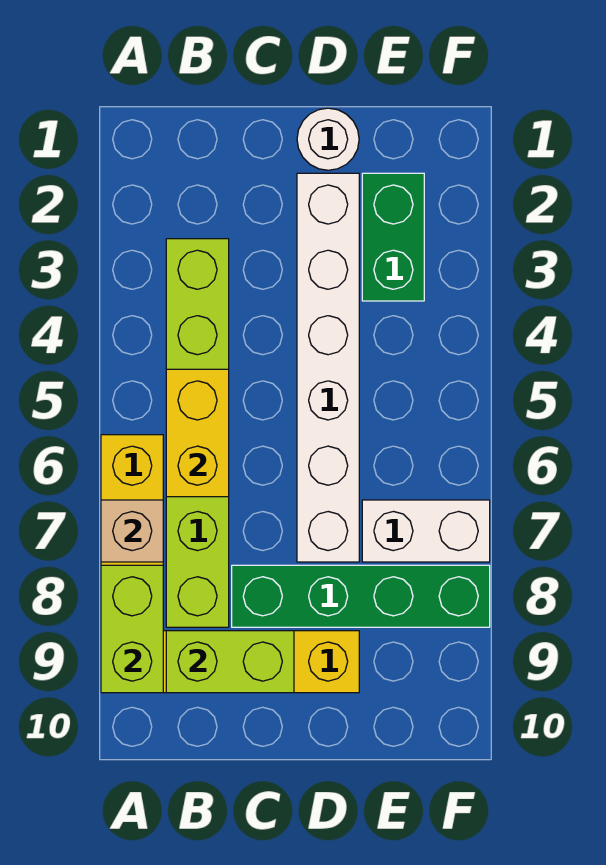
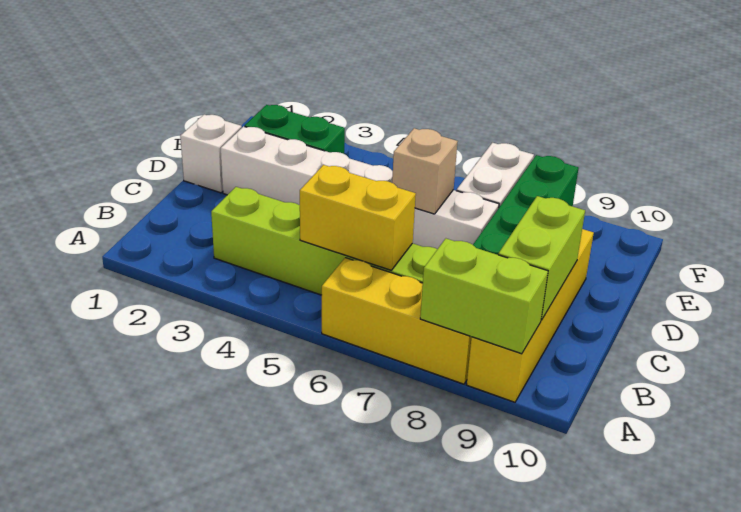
tan 1x1 brick [101,500,163,562] -> tan 1x1 brick moved to [392,128,458,214]
white 1x1 round brick [297,108,359,170] -> white 1x1 brick [180,115,242,193]

